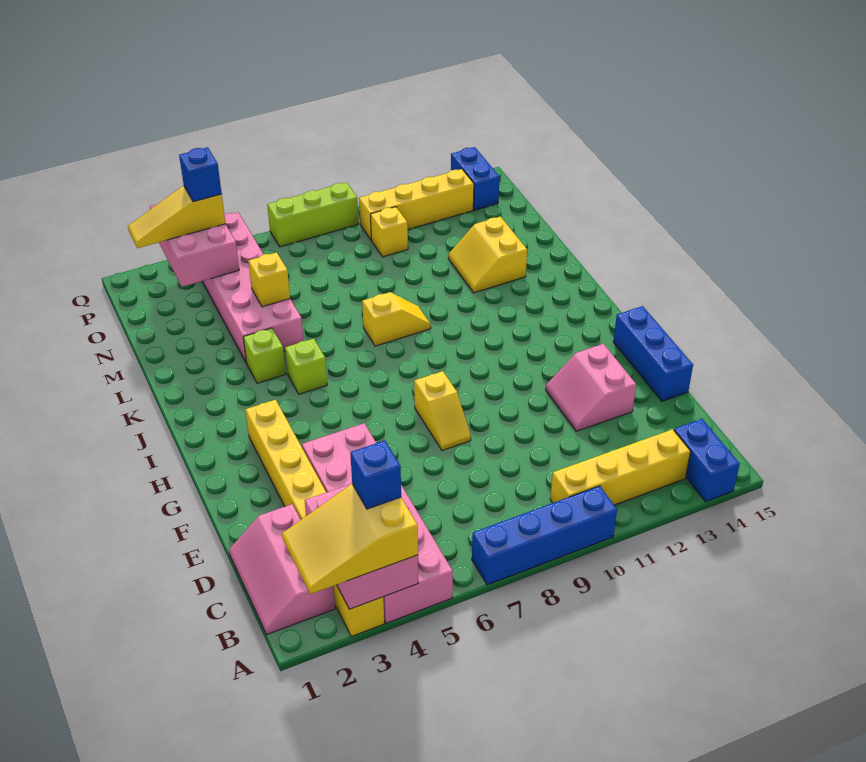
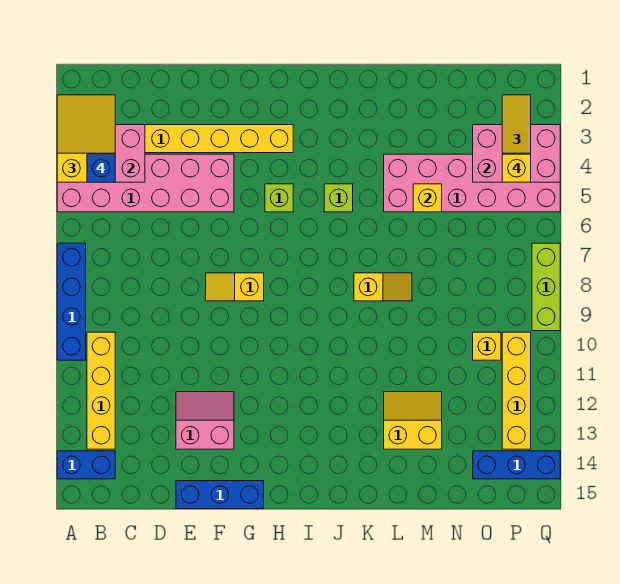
pink 2x3 slope [229,504,335,634] -> none
lime 1x1 brick [243,328,286,383] -> lime 1x1 brick moved to [265,184,293,212]
yellow 1x2 slope [362,292,431,346] -> yellow 1x2 slope turned to [354,273,412,301]
blue 1x1 brick [179,147,222,202] -> yellow 1x1 brick [502,154,531,182]
blue 1x2 brick [451,147,499,210] -> blue 1x3 brick [473,451,560,479]

